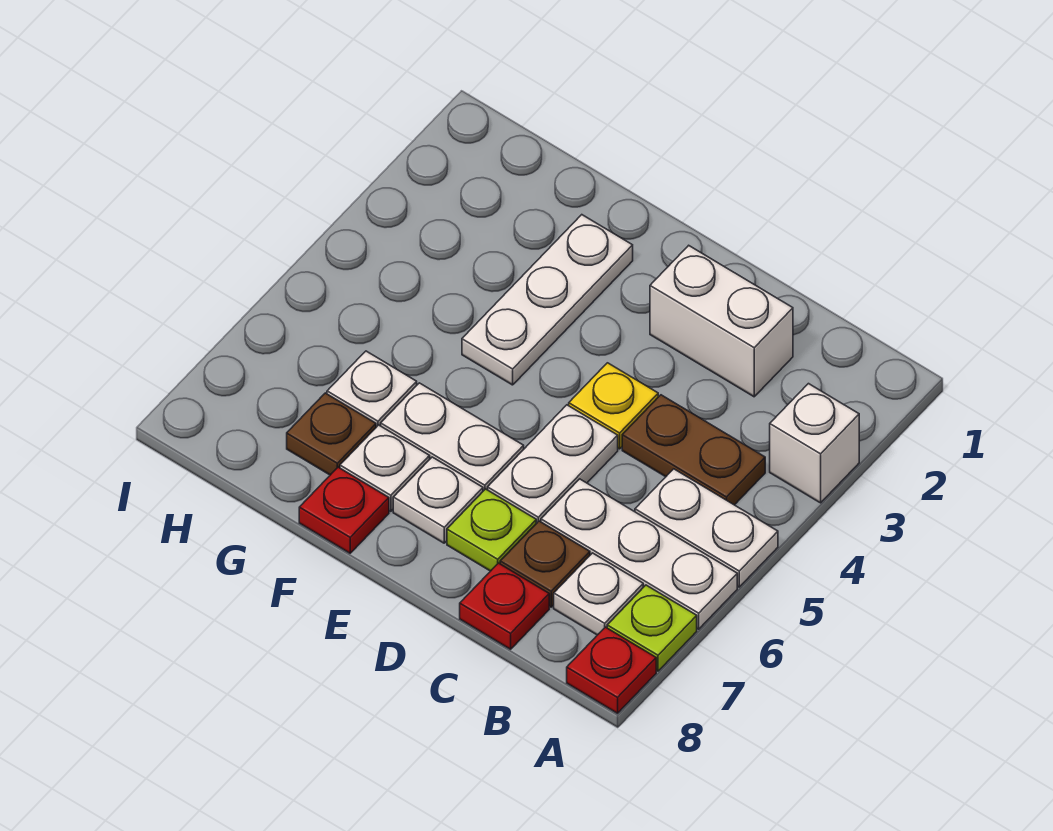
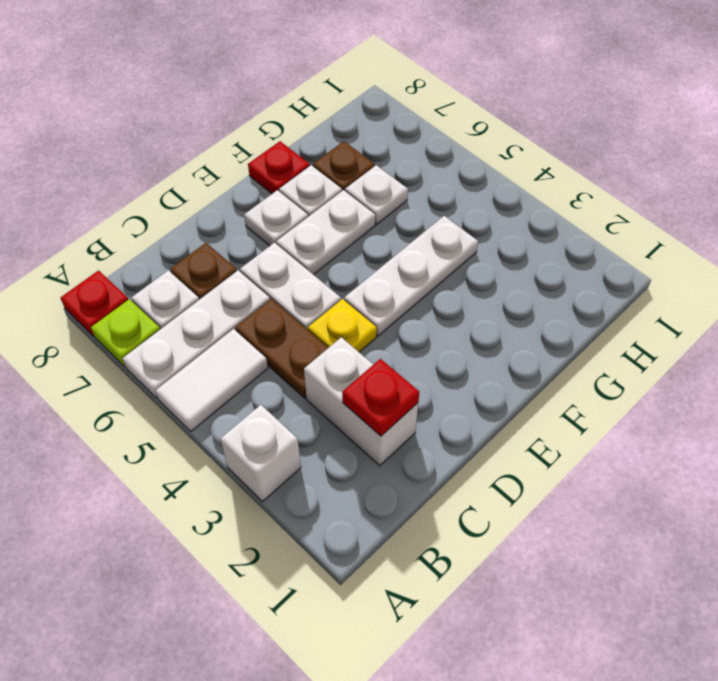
white 1x2 plate [635,469,778,587] -> white 1x2 tile [156,329,268,431]
brown 1x2 plate [622,395,765,505] -> brown 1x2 plate turned to [236,299,328,398]
white 1x2 brick [650,246,793,397] -> white 1x2 brick turned to [304,337,418,466]
red 1x1 plate [460,563,549,649] -> red 1x1 plate moved to [342,359,419,436]
lime 1x1 plate [447,489,536,571] -> none
white 1x3 plate [462,215,633,385] -> white 1x3 plate turned to [344,216,478,336]

